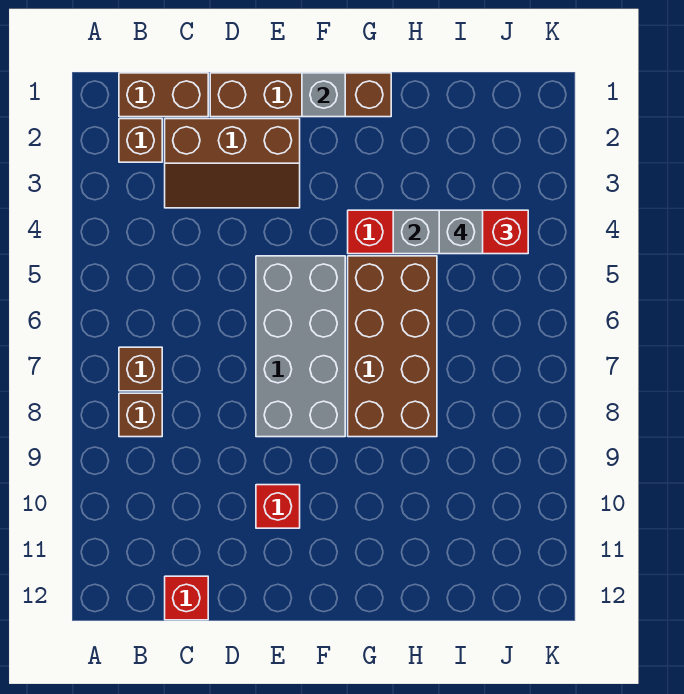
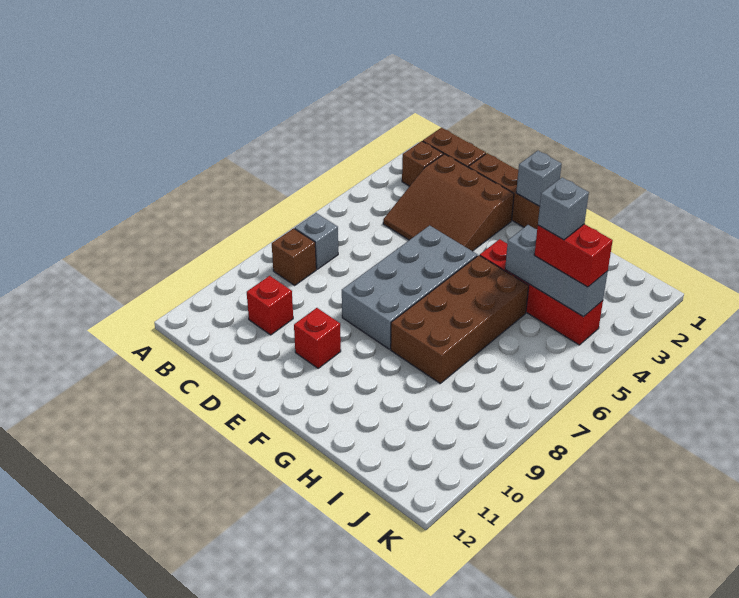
brown 1x1 brick [119,347,162,391] -> grey 1x1 brick [295,213,338,269]
brown 2x3 slope [165,119,300,208] -> brown 3x3 slope [383,154,514,251]
red 1x1 brick [165,576,208,620] -> red 1x1 brick moved to [247,276,293,335]

